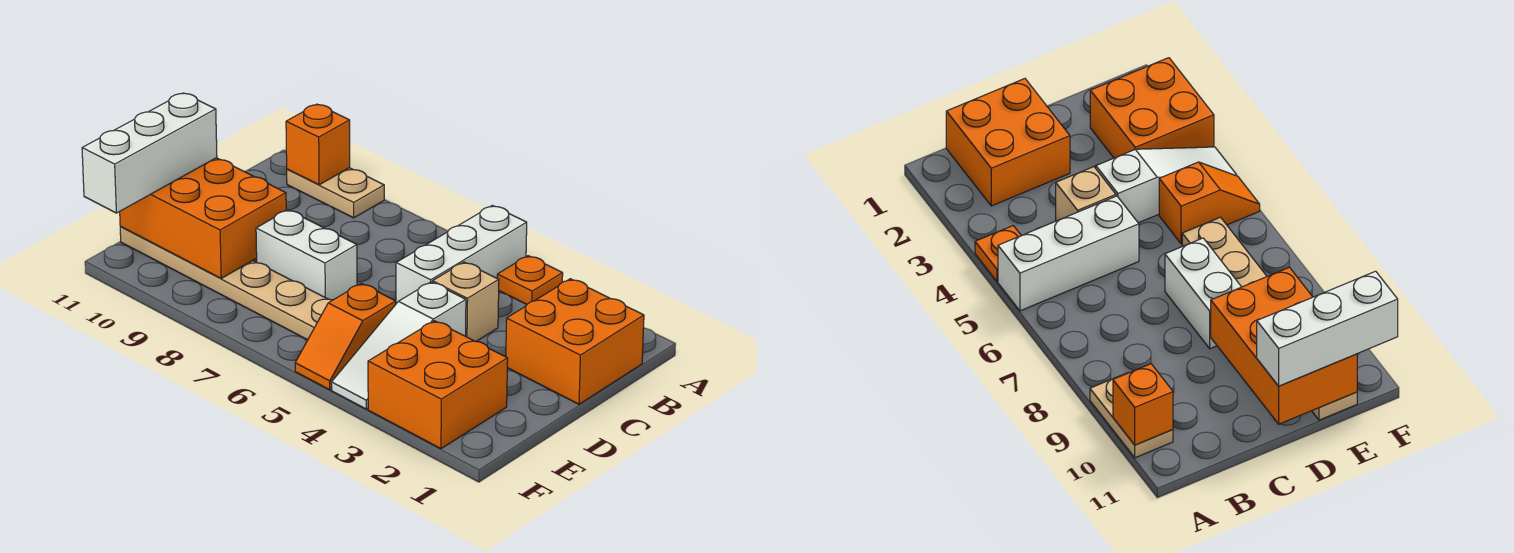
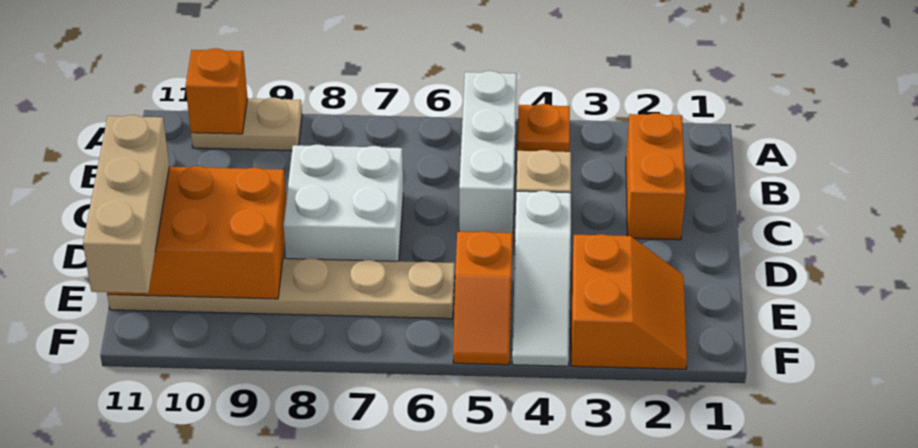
orange 2x2 brick [506,279,644,404] -> orange 1x2 brick [626,113,686,240]
white 1x2 brick [256,210,357,300] -> white 2x2 brick [283,145,403,261]
white 1x3 brick [82,93,217,213] -> tan 1x3 brick [83,115,169,293]
orange 2x2 brick [368,321,508,449] -> orange 2x2 slope [571,234,687,369]

